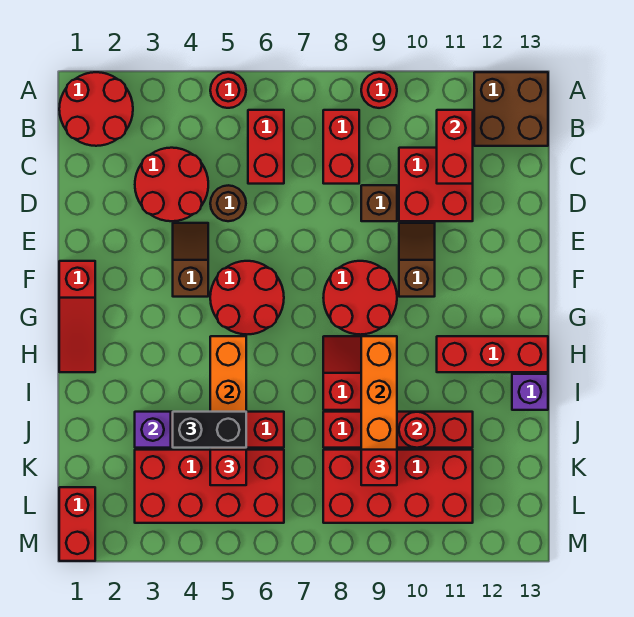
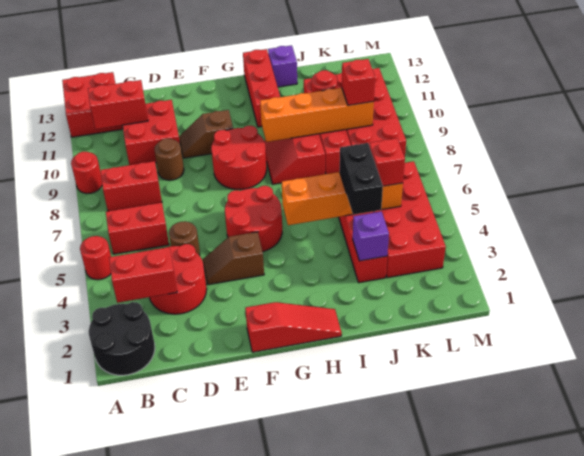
red 2x2 round brick [59,72,133,146] -> black 2x2 round brick [89,302,155,375]
brown 2x2 brick [474,72,548,146] -> red 2x2 brick [62,72,123,137]
brown 1x1 brick [361,185,397,221] -> brown 1x1 round brick [155,138,184,180]
red 1x2 brick [59,487,95,561] -> red 1x2 brick moved to [109,247,177,303]

